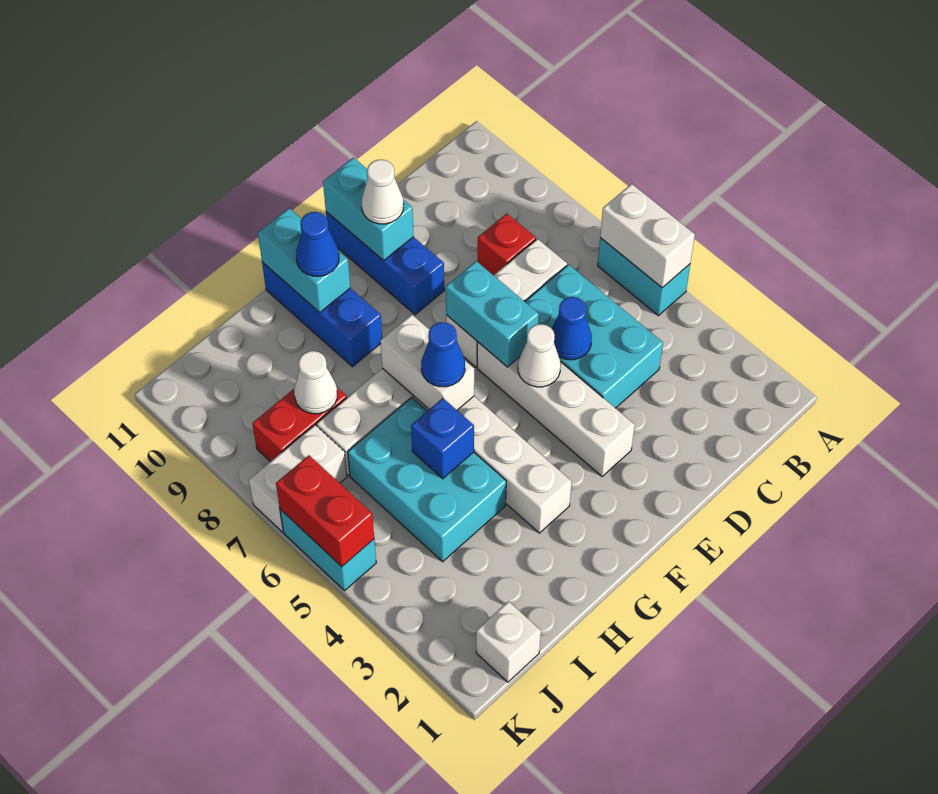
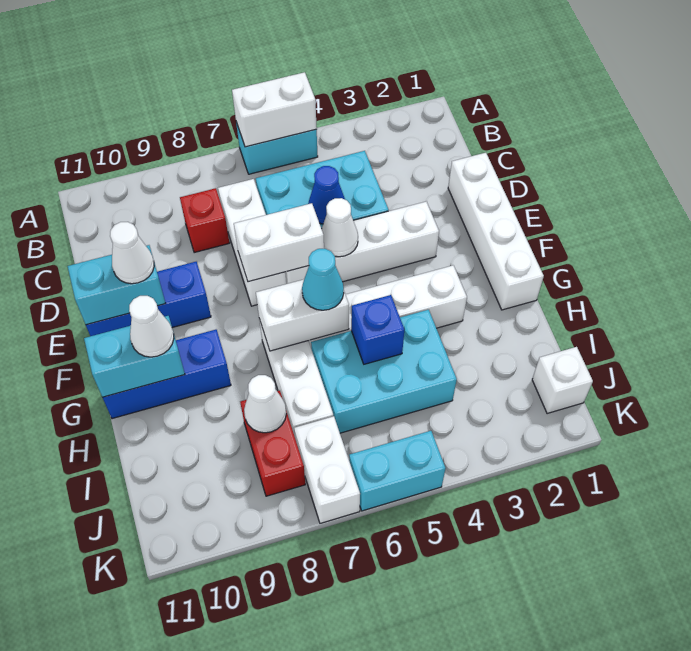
none -> white 1x4 brick [448,153,544,310]
cyan 1x2 brick [446,261,539,367] -> white 1x2 brick [234,203,324,282]
blue 1x1 cone [421,322,465,387] -> cyan 1x1 cone [302,249,344,310]
blue 1x1 cone [296,212,339,276] -> white 1x1 cone [129,296,174,357]
red 1x2 brick [276,455,374,567] -> none

